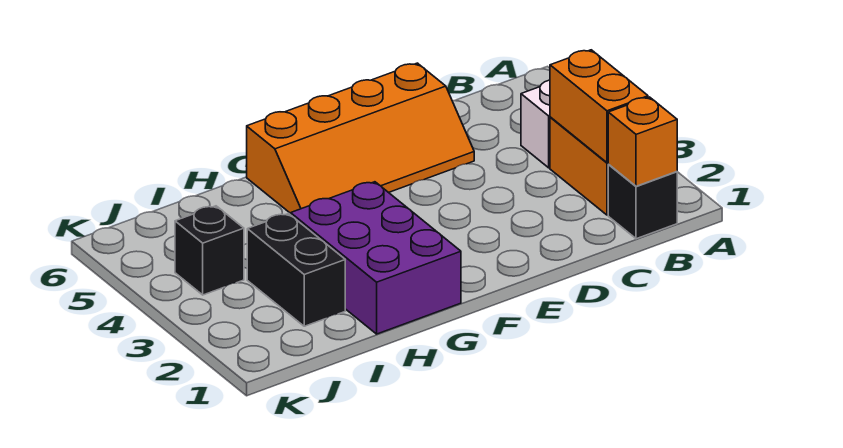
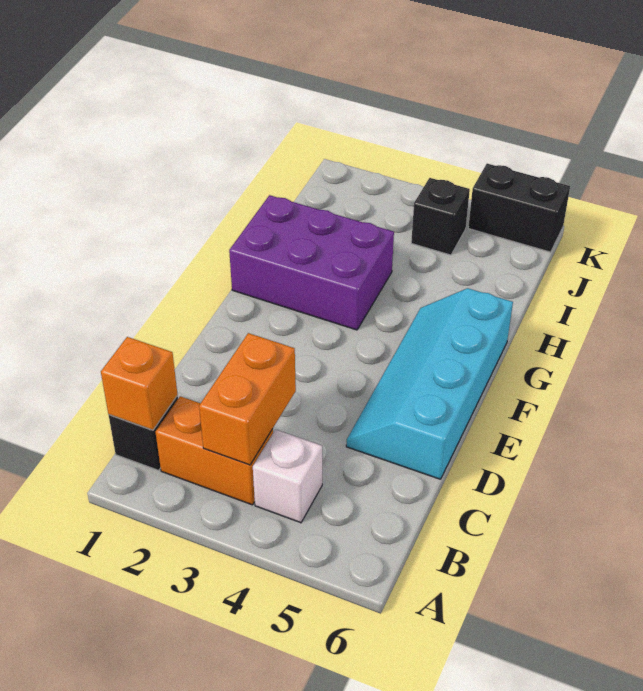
orange 1x2 brick [550,50,648,163] -> orange 1x2 brick turned to [199,333,296,465]
orange 2x4 slope [247,63,474,213] -> cyan 2x4 slope [346,288,513,479]
black 1x2 brick [247,214,345,326] -> black 1x2 brick moved to [468,164,570,252]

